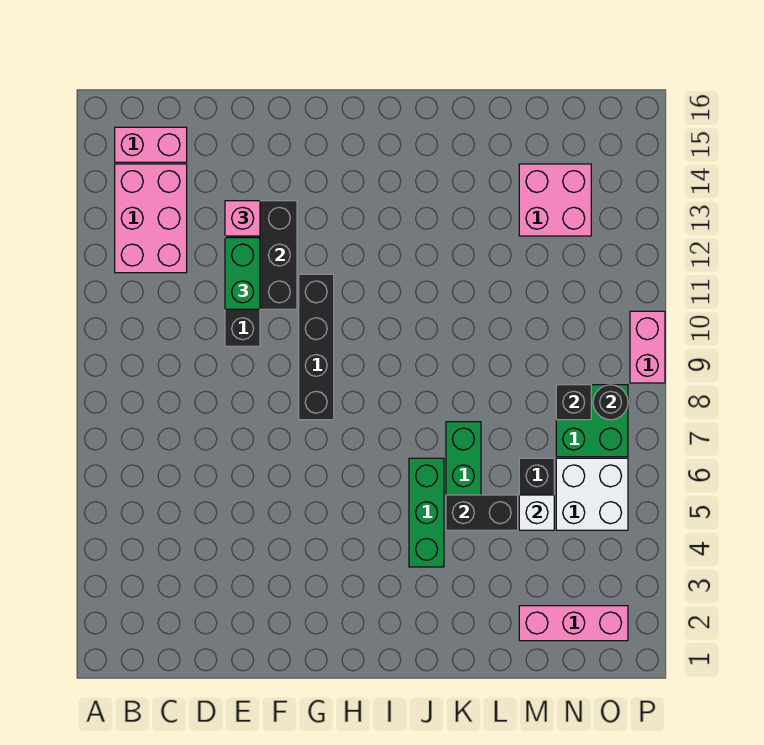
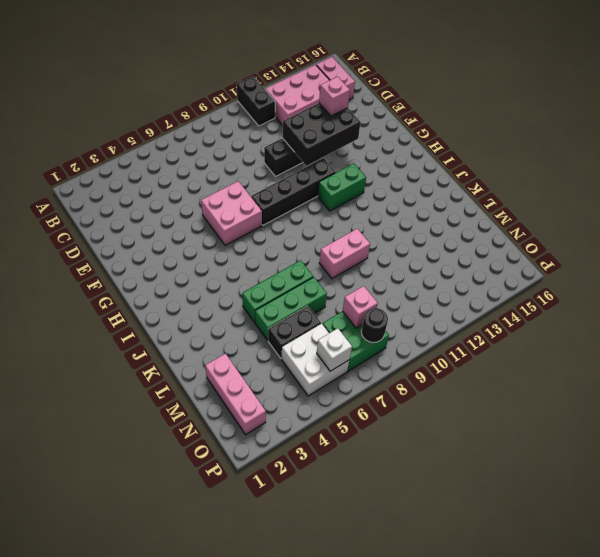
green 1x2 brick [225,238,260,309] -> green 1x2 brick moved to [318,163,366,211]
green 1x3 brick [409,458,444,567] -> green 1x3 brick moved to [255,277,327,340]
black 1x2 brick [446,495,518,530] -> black 1x2 brick moved to [237,76,275,126]
white 1x1 brick [519,495,554,530] -> white 1x1 brick moved to [317,328,352,371]
pink 2x2 brick [519,164,591,236] -> pink 2x2 brick moved to [201,181,262,246]
black 1x1 brick [556,385,591,420] -> pink 1x1 brick [343,286,378,328]
pink 1x2 brick [630,311,665,383] -> pink 1x2 brick moved to [319,229,370,278]

